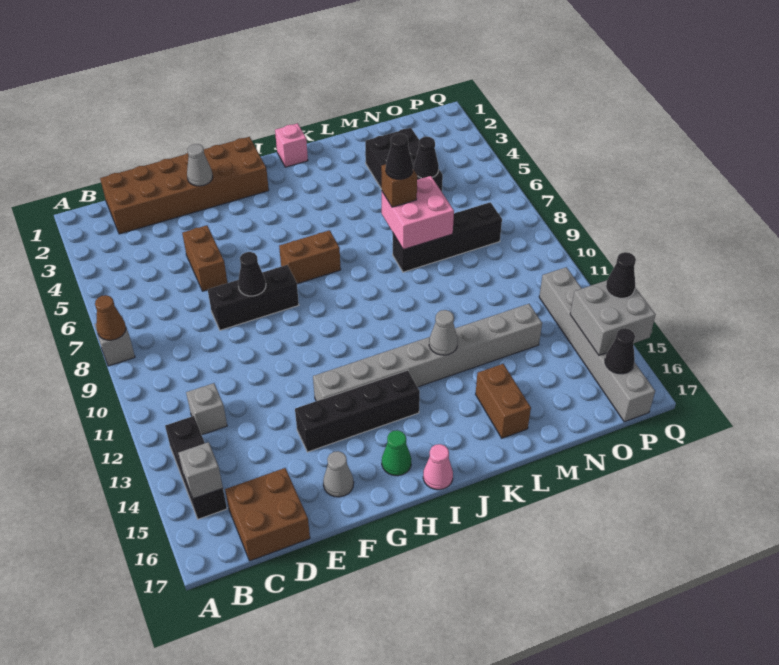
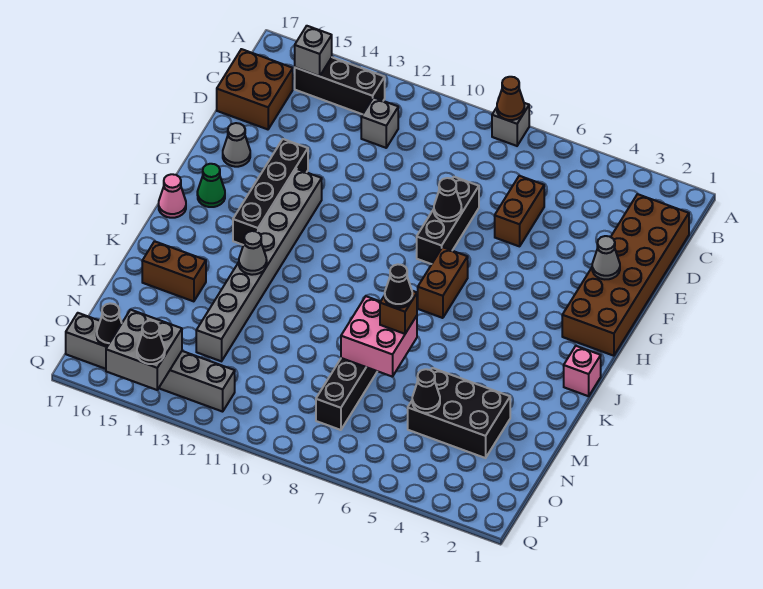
brown 1x2 brick [182,225,228,291] -> brown 1x2 brick turned to [495,176,544,246]

